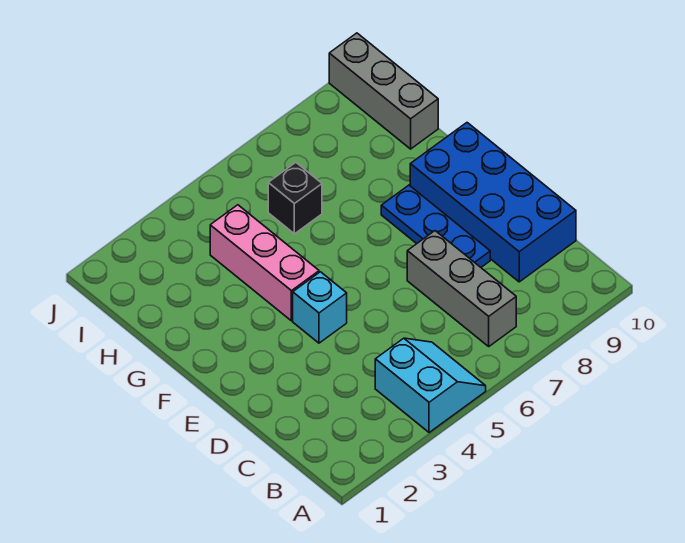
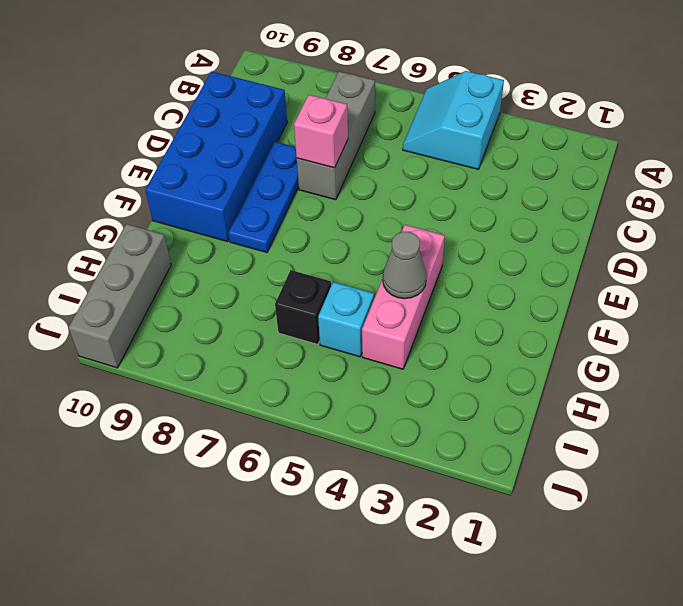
none -> pink 1x1 brick [294,95,348,168]
cyan 1x1 brick [293,272,347,343] -> cyan 1x1 brick moved to [318,282,374,357]
none -> grey 1x1 cone [383,231,427,299]

